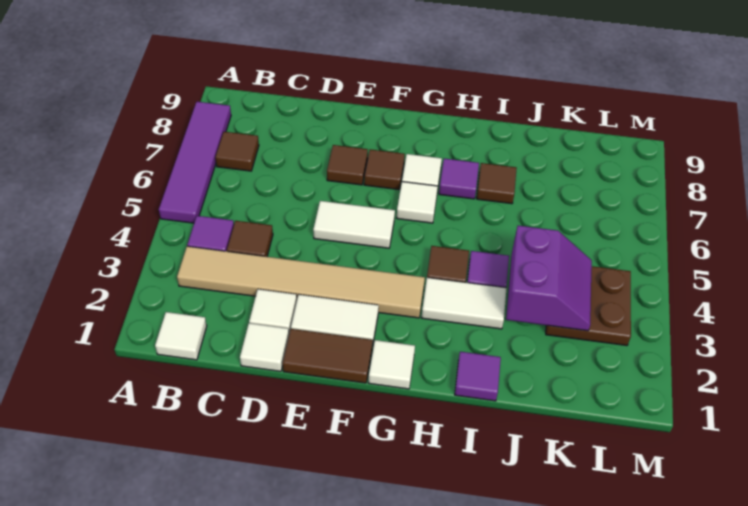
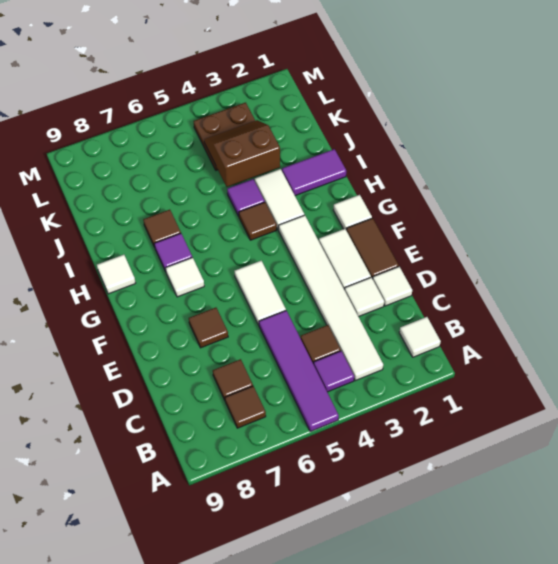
purple 1x4 tile [159,102,231,223] -> purple 1x4 tile turned to [259,311,339,432]
tan 1x6 tile [177,246,425,318] -> white 1x6 tile [279,215,383,381]
brown 1x1 tile [364,149,405,190] -> brown 1x1 tile moved to [213,359,253,400]
white 1x1 tile [397,182,438,223] -> white 1x1 tile moved to [97,255,135,294]
purple 1x1 tile [455,352,501,401] -> purple 1x2 tile [282,149,346,196]
purple 2x2 slope [506,226,592,331] -> brown 2x2 slope [204,120,280,187]

